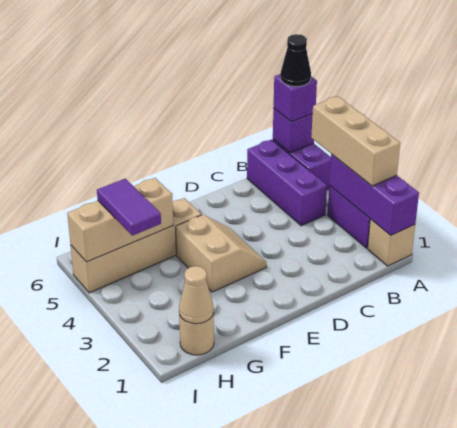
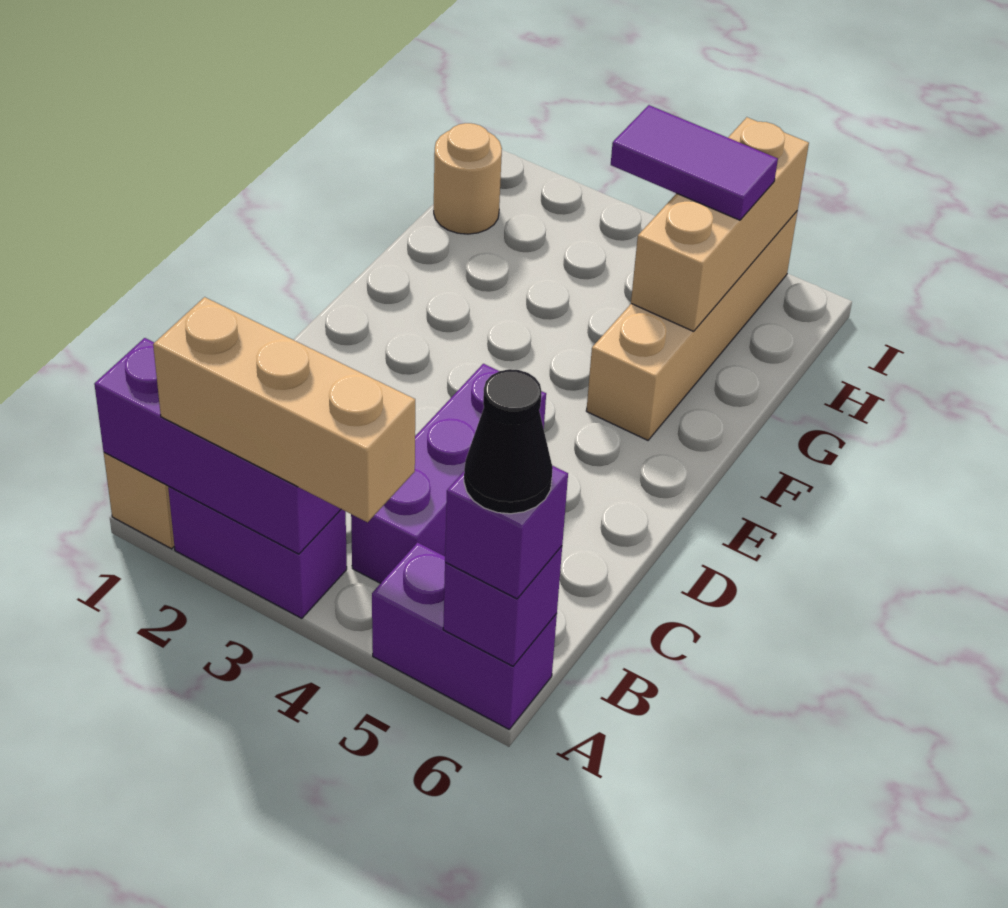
purple 1x3 brick [247,140,327,226] -> purple 1x3 brick turned to [351,364,546,583]
tan 2x2 slope [176,215,266,292] -> none
tan 1x1 cone [179,266,214,324] -> none

